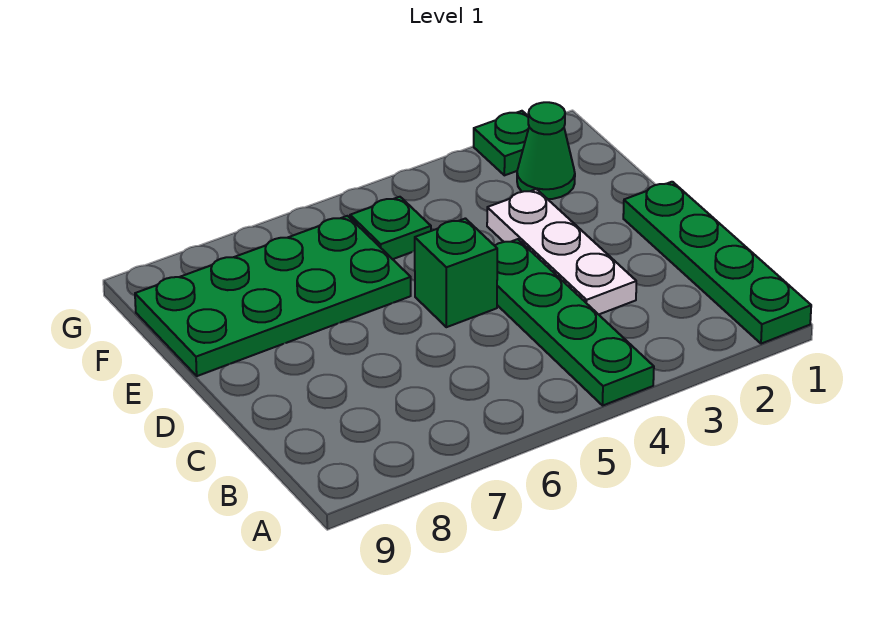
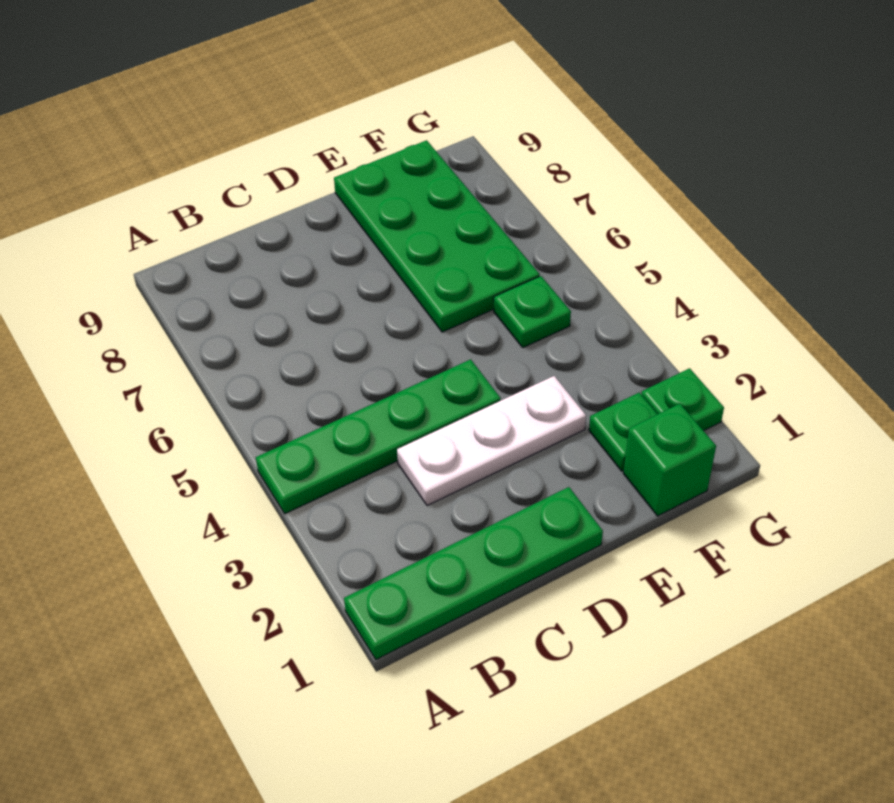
green 1x1 brick [415,218,497,327] -> green 1x1 brick moved to [623,404,716,516]
green 1x1 cone [517,102,575,199] -> green 1x1 plate [589,393,657,471]

